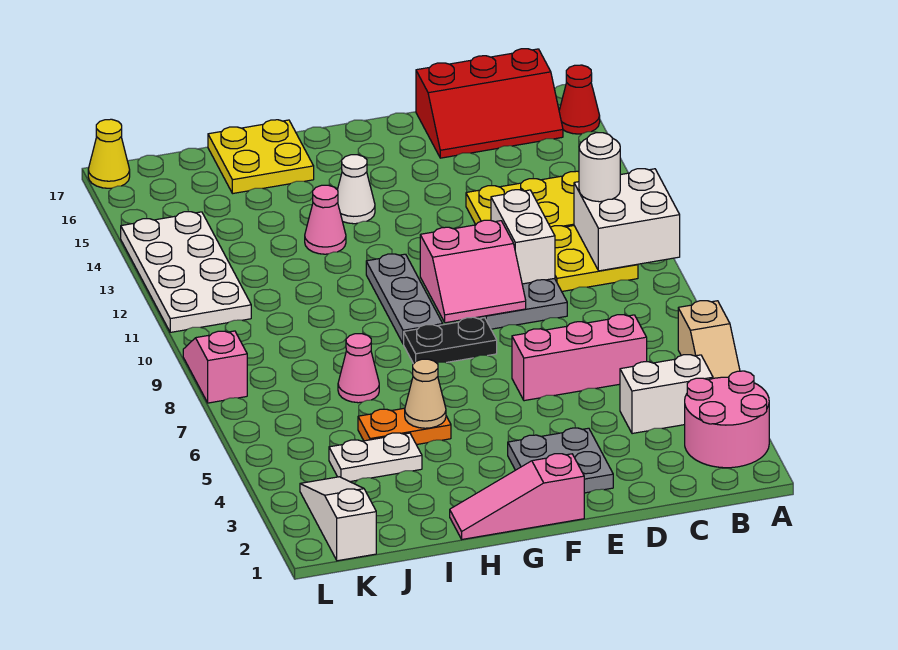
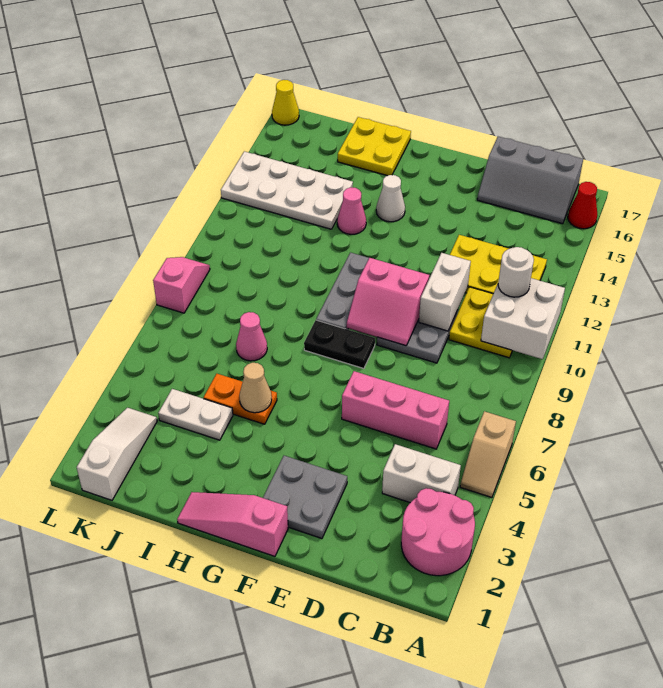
red 2x3 slope [416,49,563,158] -> grey 2x3 slope [477,137,583,224]
white 2x4 plate [121,212,251,332] -> white 2x4 plate turned to [221,151,353,229]

